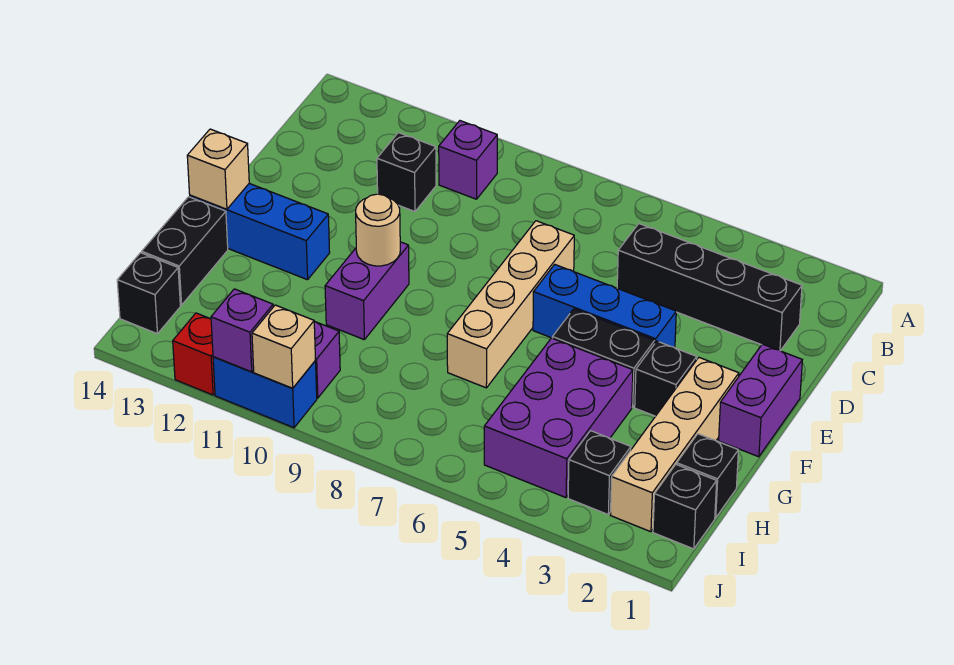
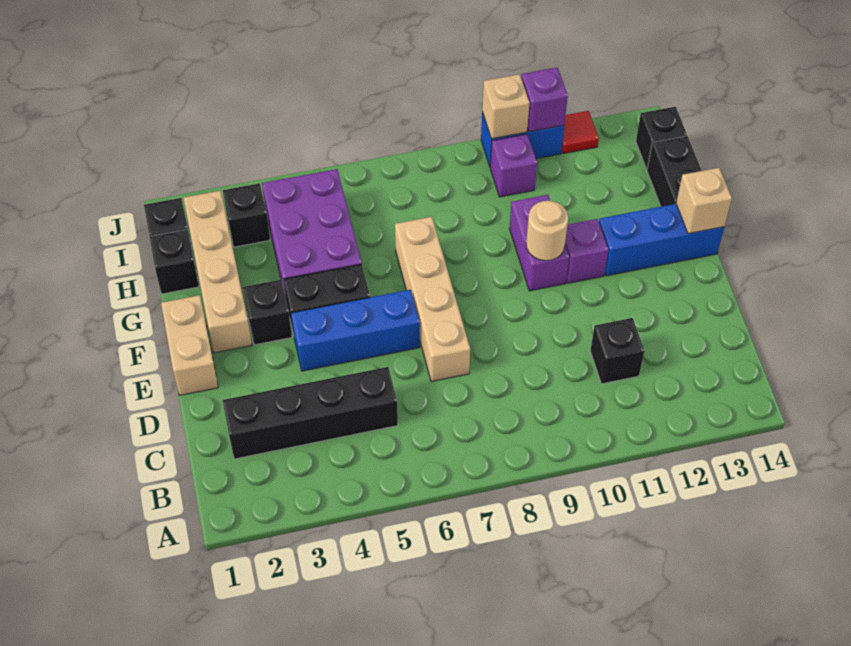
purple 1x1 brick [439,121,497,199] -> purple 1x1 brick moved to [565,219,608,283]
purple 1x2 brick [719,344,802,457] -> tan 1x2 brick [161,295,218,395]
red 1x1 brick [173,313,215,395] -> red 1x1 tile [562,111,599,154]

